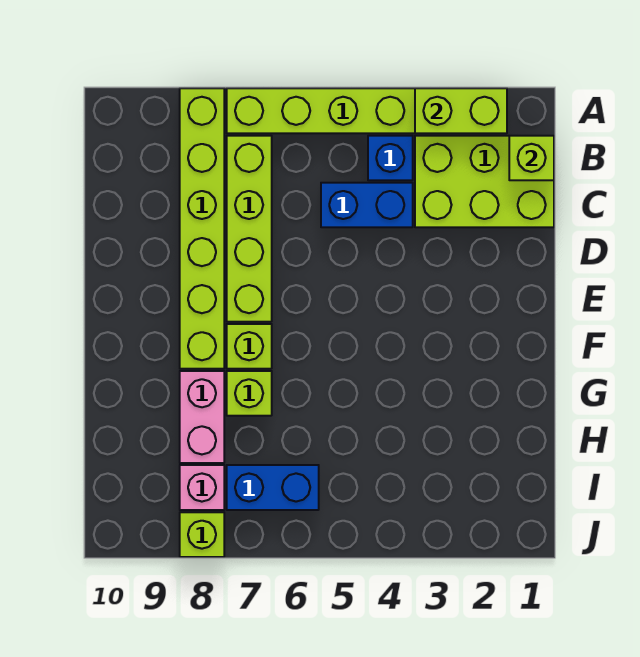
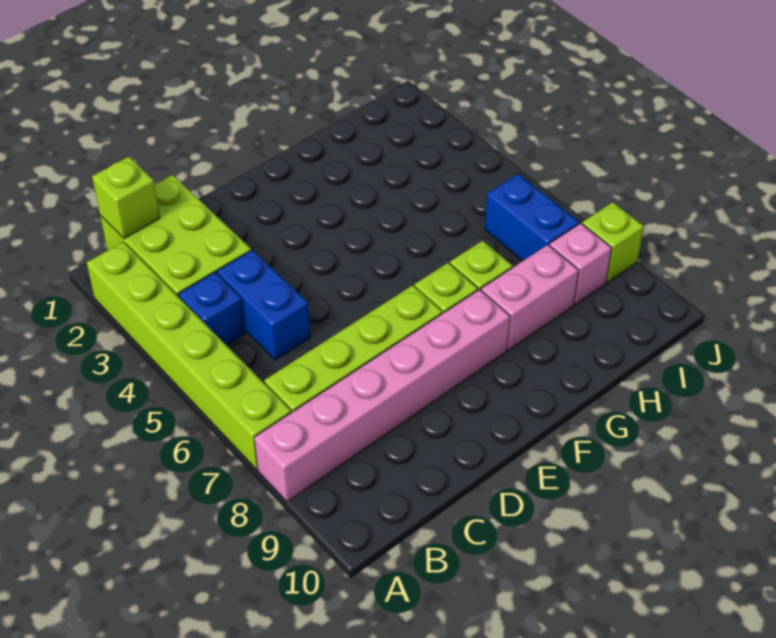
lime 1x2 brick [415,88,507,133] -> none
lime 1x6 brick [180,88,224,369] -> pink 1x6 brick [254,289,510,502]

